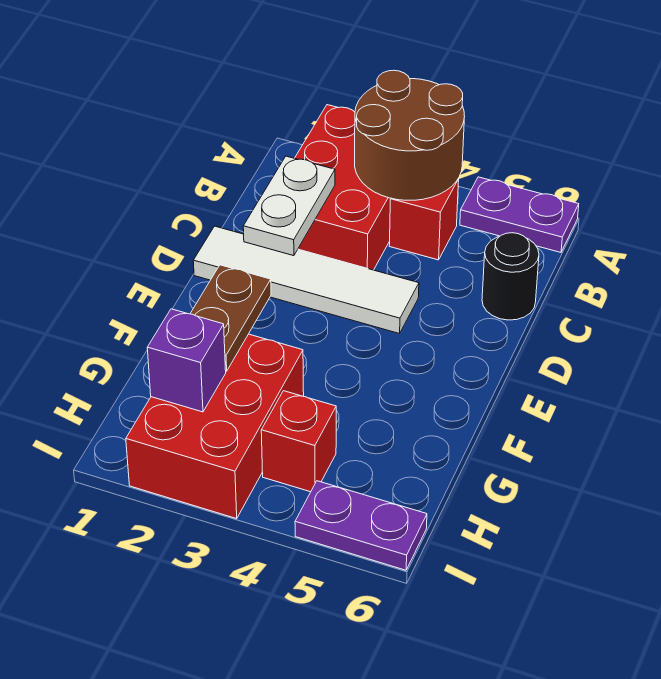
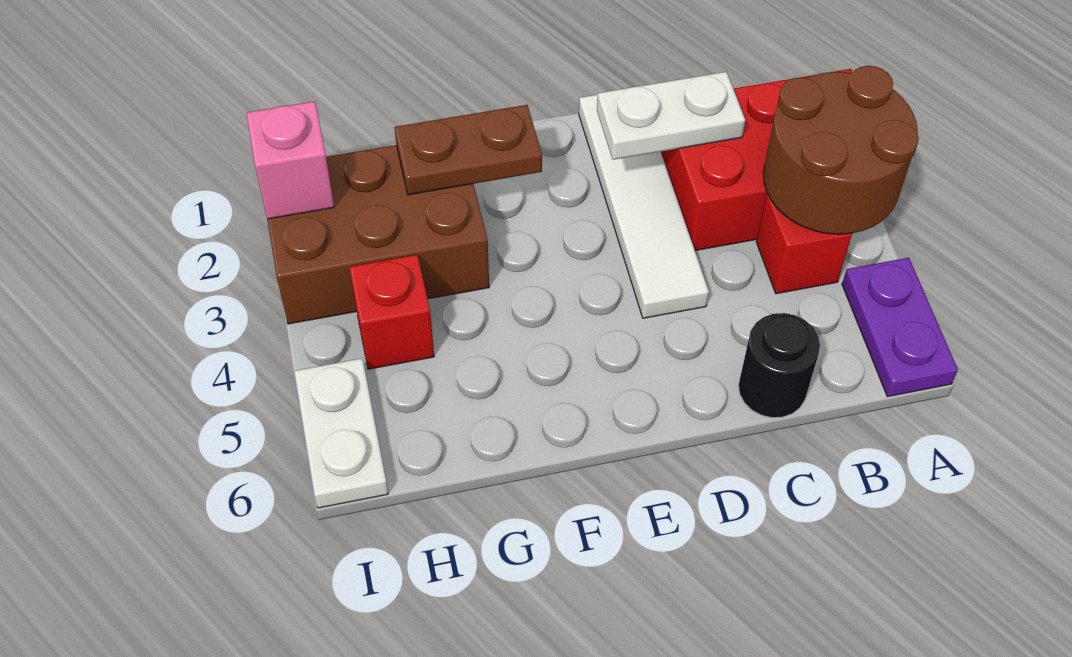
red 2x3 brick [126,334,304,519] -> brown 2x3 brick [267,145,489,324]
purple 1x1 brick [147,309,226,412] -> none
none -> pink 1x1 brick [247,101,334,219]
purple 1x2 plate [295,481,427,570] -> white 1x2 plate [294,358,388,508]

